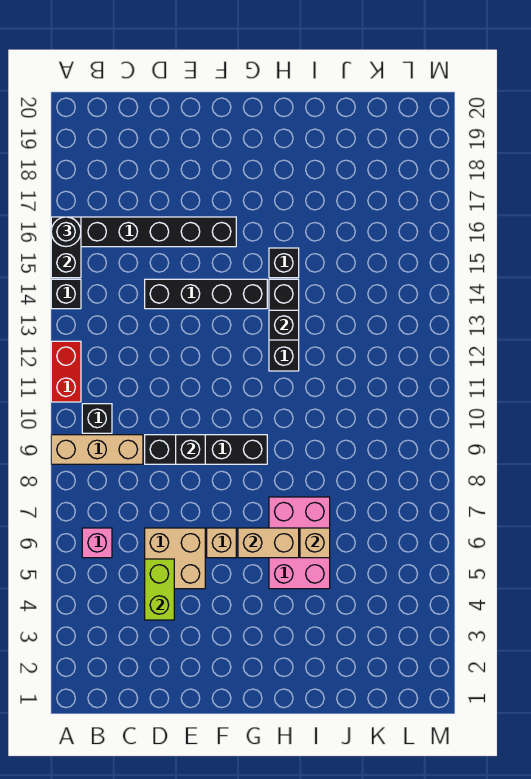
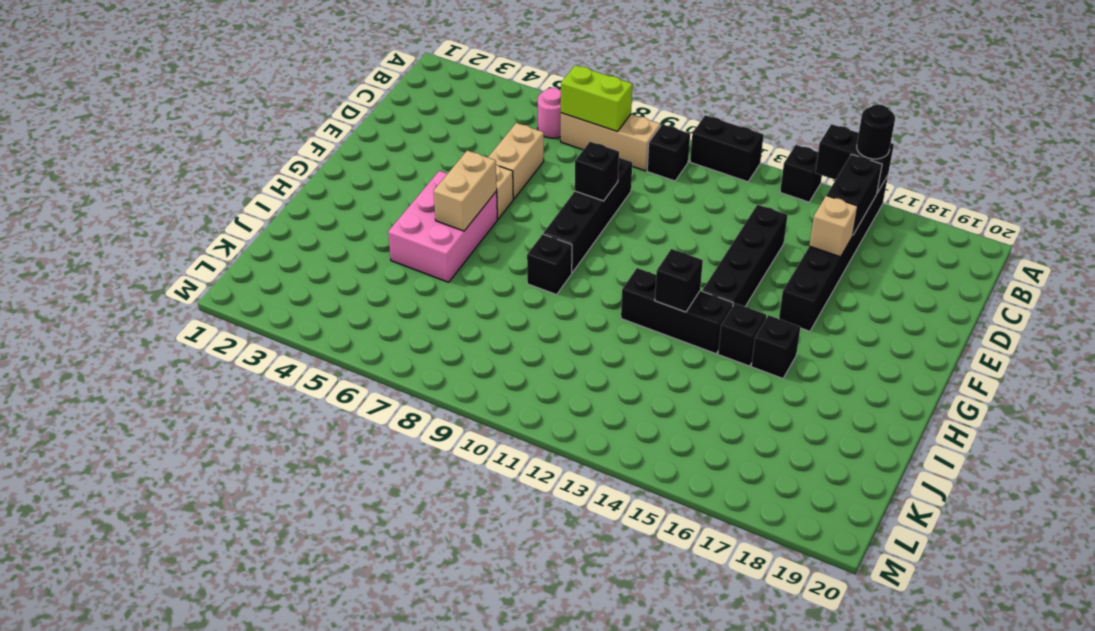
tan 1x3 brick [51,435,143,464] -> tan 1x3 brick turned to [561,113,660,171]
red 1x2 brick [51,341,81,402] -> black 1x2 brick [690,115,764,182]
pink 1x1 brick [82,528,112,558] -> pink 1x1 round brick [538,88,561,138]
none -> black 1x2 brick [827,154,882,235]
lime 1x2 brick [145,559,174,620] -> lime 1x2 brick moved to [561,65,632,131]
tan 2x2 brick [145,528,205,589] -> tan 1x2 brick [488,123,544,199]
pink 2x3 brick [269,497,330,589] -> pink 2x3 brick turned to [388,171,497,282]
none -> black 1x1 brick [527,234,572,295]
none -> black 1x1 brick [751,315,800,378]
tan 1x1 brick [300,528,330,558] -> tan 1x1 brick moved to [809,195,858,257]

